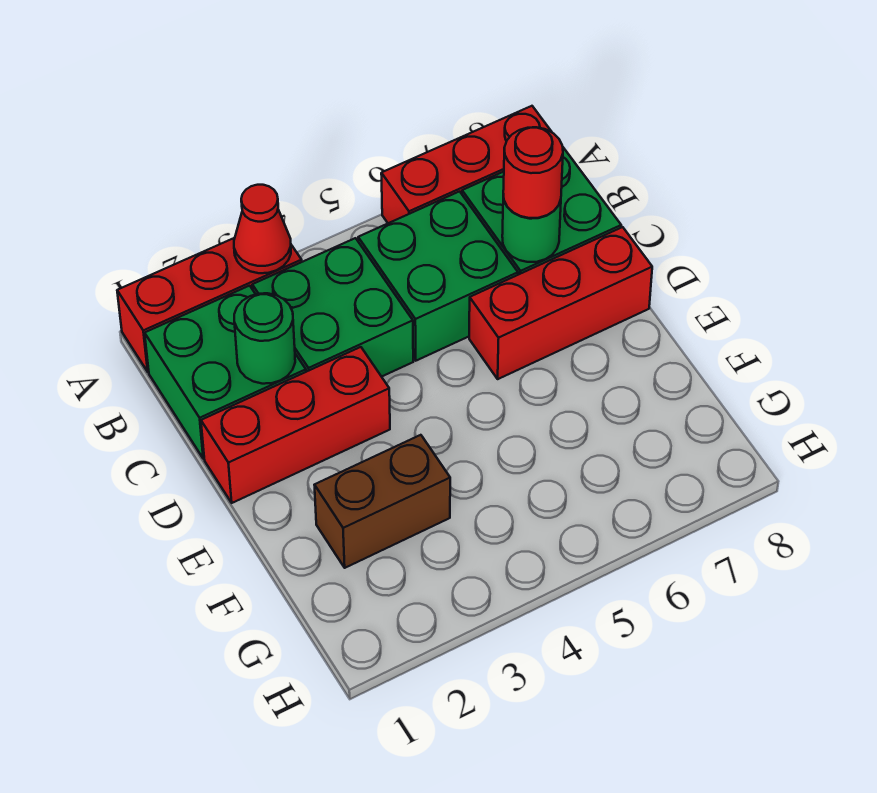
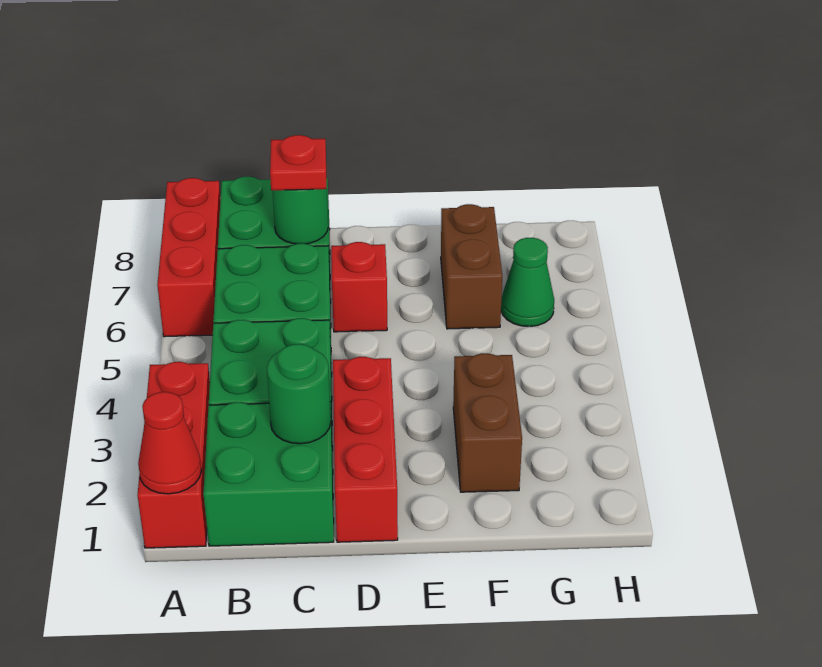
red 1x1 cone [234,185,291,273] -> red 1x1 cone moved to [138,392,202,494]
red 1x1 round brick [503,127,563,218] -> red 1x1 plate [270,135,326,190]
red 1x3 brick [469,227,652,379] -> red 1x1 brick [331,242,387,332]
none -> brown 1x2 brick [441,204,502,329]
none -> green 1x1 cone [501,238,554,327]

